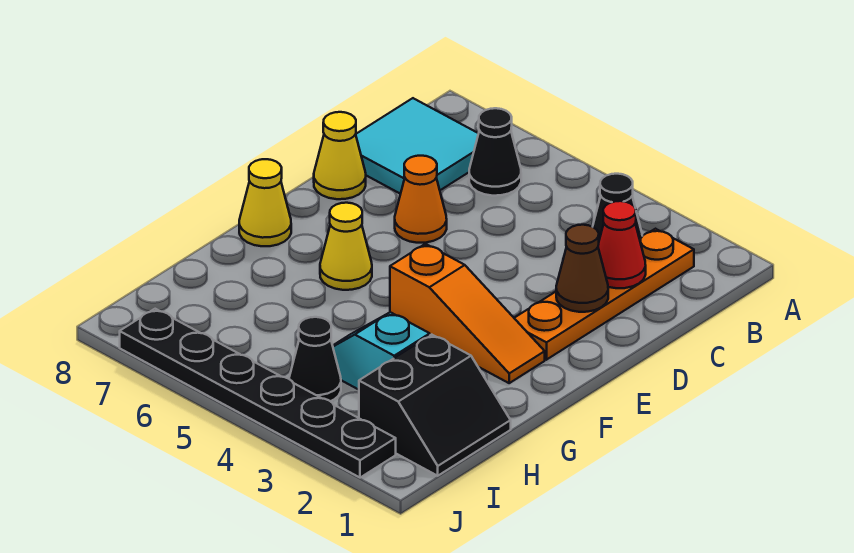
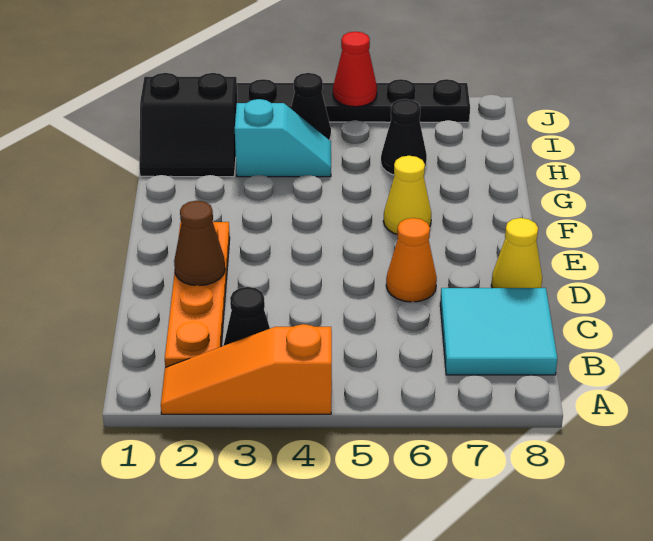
black 1x1 cone [469,108,521,196] -> black 1x1 cone moved to [381,99,427,175]
red 1x1 cone [598,201,646,288] -> red 1x1 cone moved to [333,32,377,107]
orange 1x3 slope [390,244,545,383] -> orange 1x3 slope moved to [161,324,332,414]
yellow 1x1 cone [239,159,291,246] -> none
black 2x2 slope [359,335,511,476] -> black 2x2 slope turned to [139,73,238,177]

